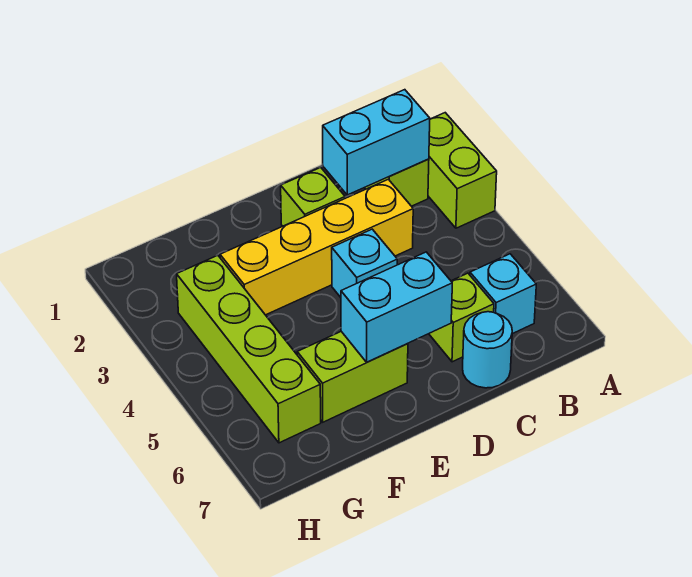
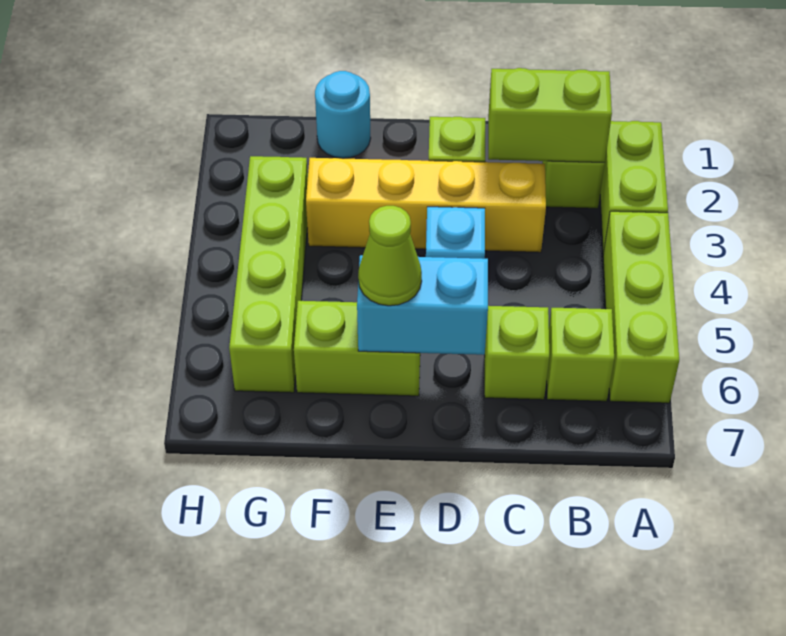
none -> lime 1x3 brick [603,211,679,403]
cyan 1x2 brick [323,90,430,195] -> lime 1x2 brick [488,68,612,162]
cyan 1x1 brick [470,254,536,334] -> lime 1x1 brick [547,308,614,401]
cyan 1x1 round brick [463,312,512,388] -> cyan 1x1 round brick moved to [315,71,371,158]
none -> lime 1x1 cone [358,206,422,306]

